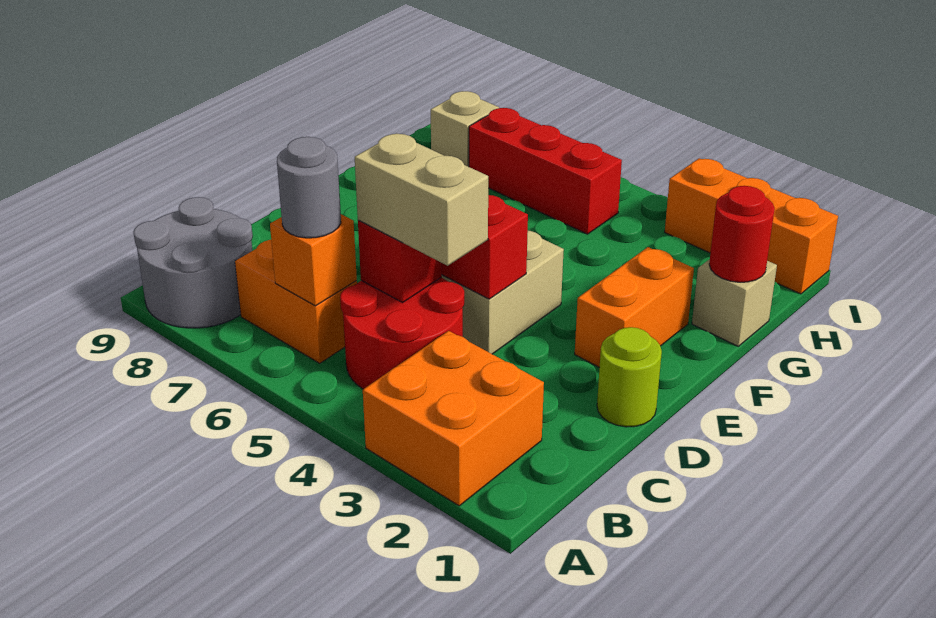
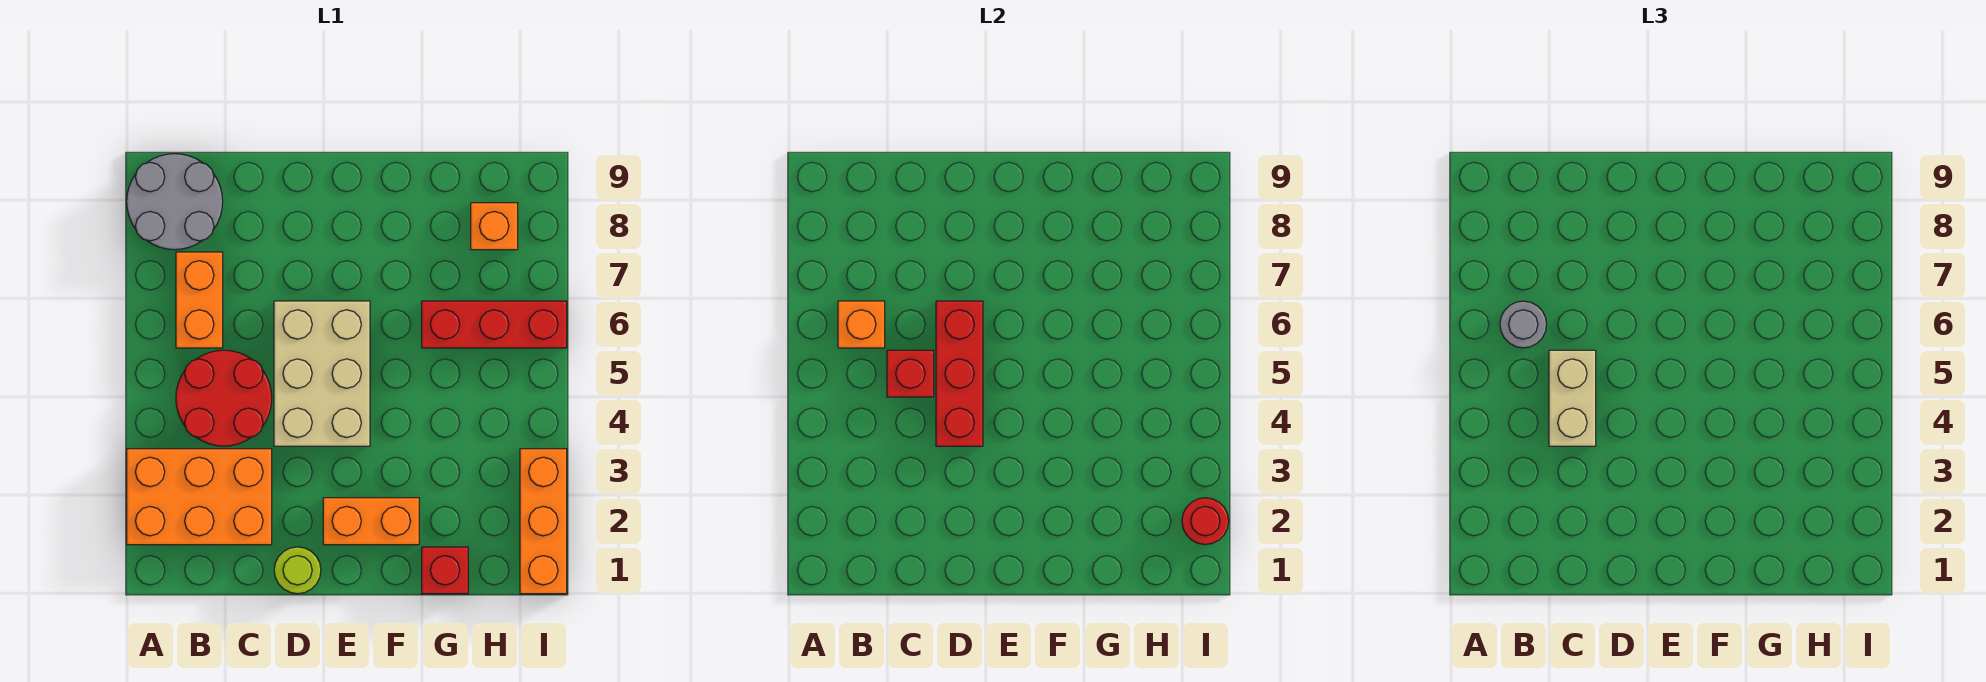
orange 2x2 brick [363,331,544,506] -> orange 2x3 brick [127,449,272,545]
tan 1x1 brick [692,259,777,346] -> red 1x1 brick [422,547,468,594]
red 1x1 round brick [709,186,775,282] -> red 1x1 round brick moved to [1182,498,1229,545]
red 1x3 brick [469,108,622,234] -> red 1x3 brick turned to [422,301,567,348]
tan 1x1 brick [431,91,499,167] -> orange 1x1 brick [471,203,518,250]

